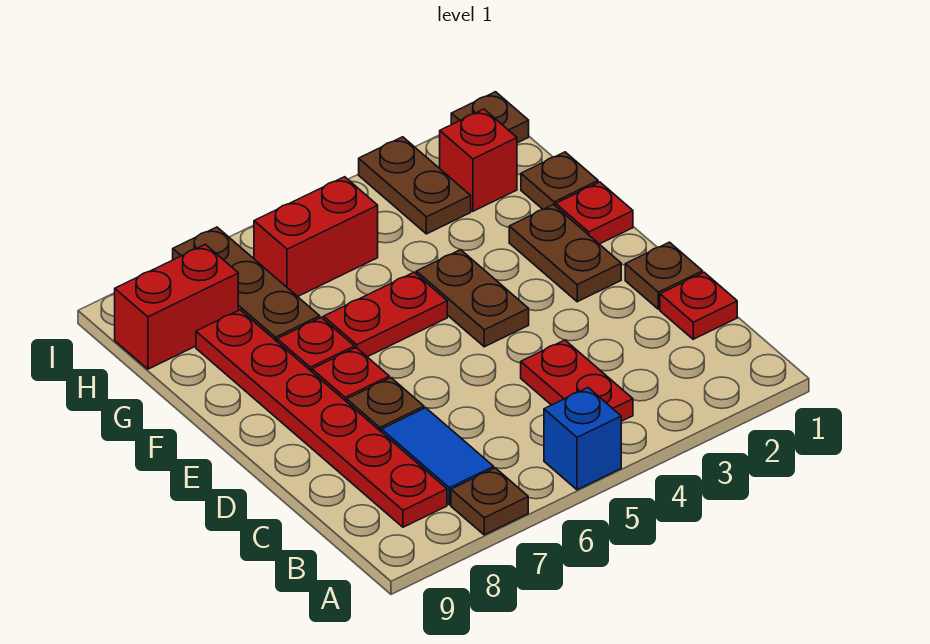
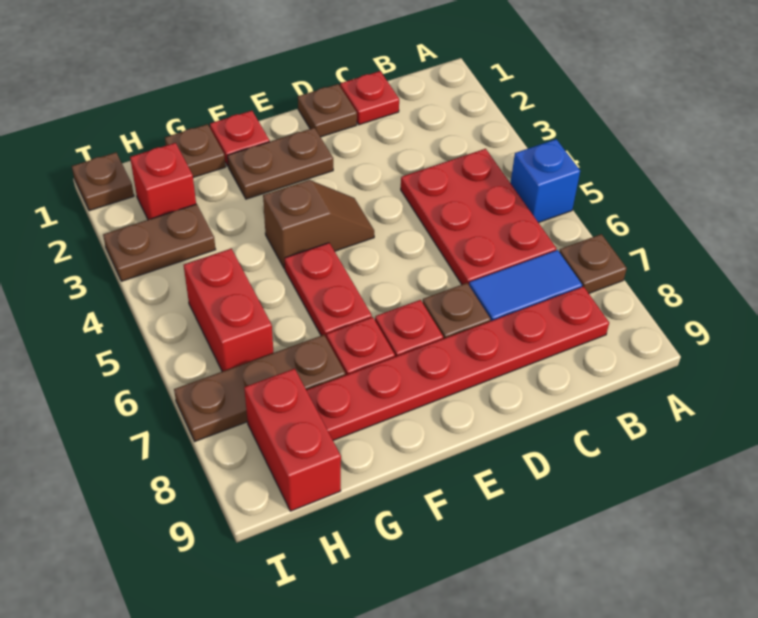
red 1x2 plate [521,340,633,421] -> red 2x3 plate [401,149,556,285]
brown 1x2 plate [416,250,529,347] -> brown 1x2 slope [263,180,374,269]

